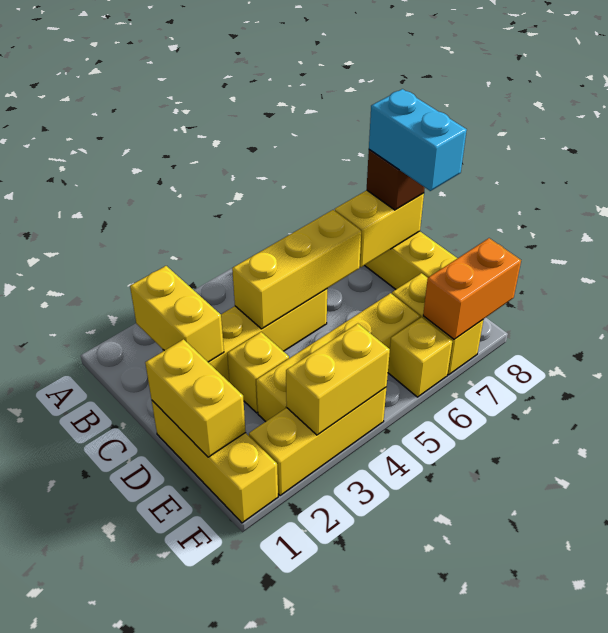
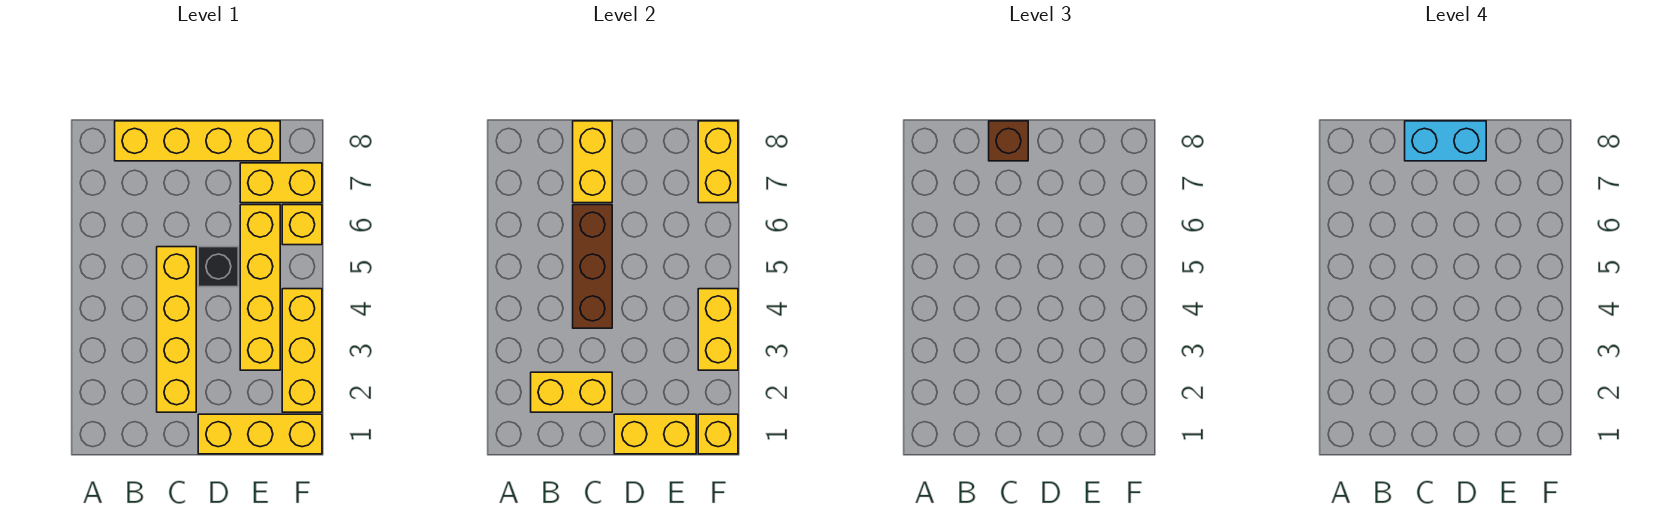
yellow 1x3 brick [232,210,361,329] -> brown 1x3 brick [573,205,612,328]
yellow 1x1 brick [227,332,289,413] -> yellow 1x1 brick moved to [698,414,738,454]
none -> black 1x1 brick [198,247,238,287]
orange 1x2 brick [423,238,521,339] -> yellow 1x2 brick [698,121,738,203]

